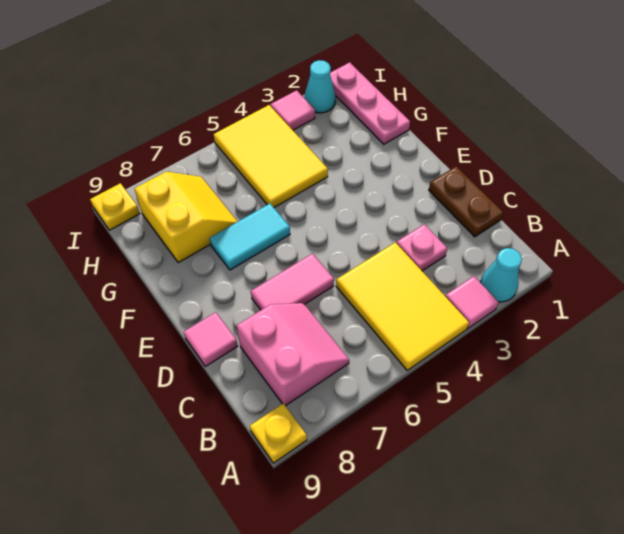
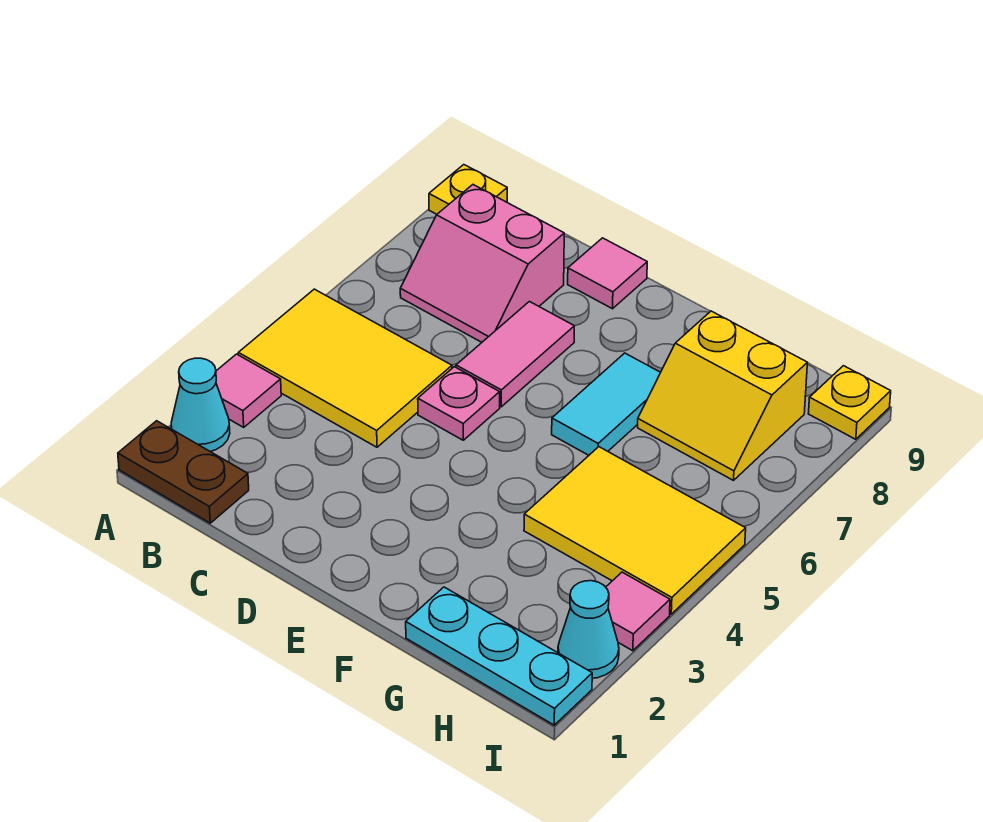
brown 1x2 plate [429,166,503,237] -> brown 1x2 plate moved to [118,421,249,523]
pink 1x1 plate [397,224,447,271] -> pink 1x1 plate moved to [418,367,500,440]
pink 1x3 plate [330,62,410,144] -> cyan 1x3 plate [406,587,592,725]

